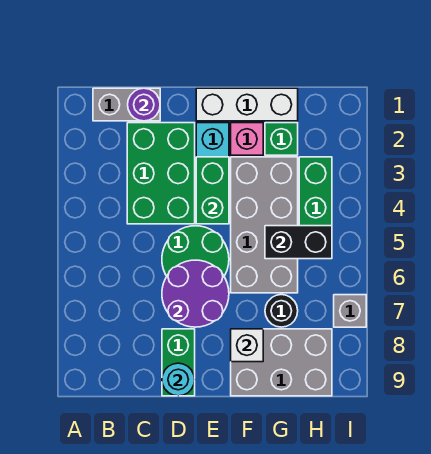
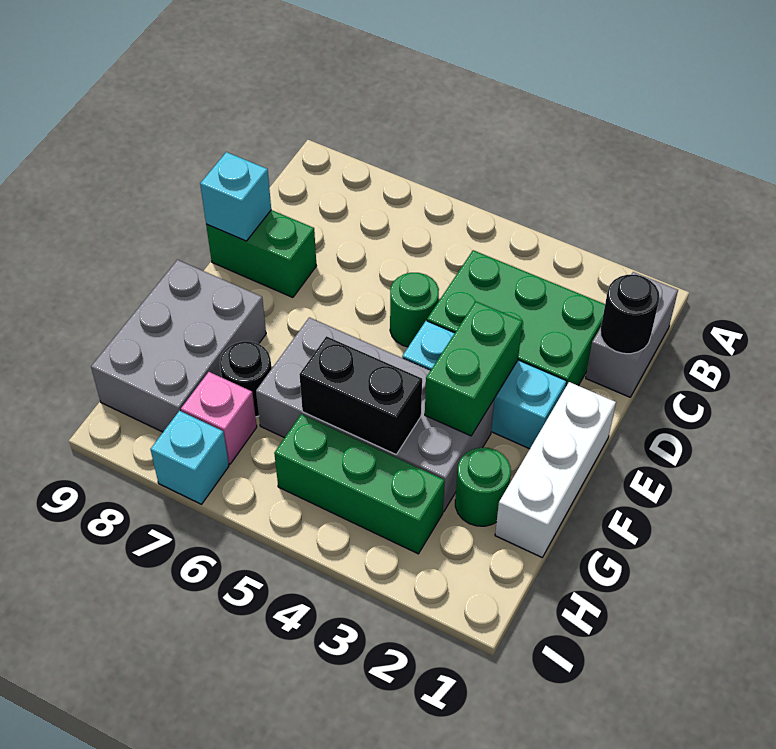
purple 1x1 round brick [128,88,160,121] -> black 1x1 round brick [600,275,660,354]
green 2x2 round brick [162,226,229,276] -> green 1x1 round brick [390,273,439,347]
purple 2x2 round brick [162,260,229,327] -> none
cyan 1x1 round brick [162,363,195,396] -> cyan 1x1 brick [200,152,271,241]
green 1x2 brick [196,157,229,224] -> green 1x2 brick turned to [425,302,523,436]
pink 1x1 brick [231,123,263,155] -> pink 1x1 brick moved to [181,372,257,464]
white 1x1 brick [231,329,263,362] -> none
green 1x1 brick [265,123,298,155] -> green 1x1 round brick [455,448,511,526]
black 1x2 brick [265,226,332,259] -> black 1x2 brick turned to [299,336,422,455]
grey 1x1 brick [334,295,366,327] -> cyan 1x1 brick [150,411,229,504]

